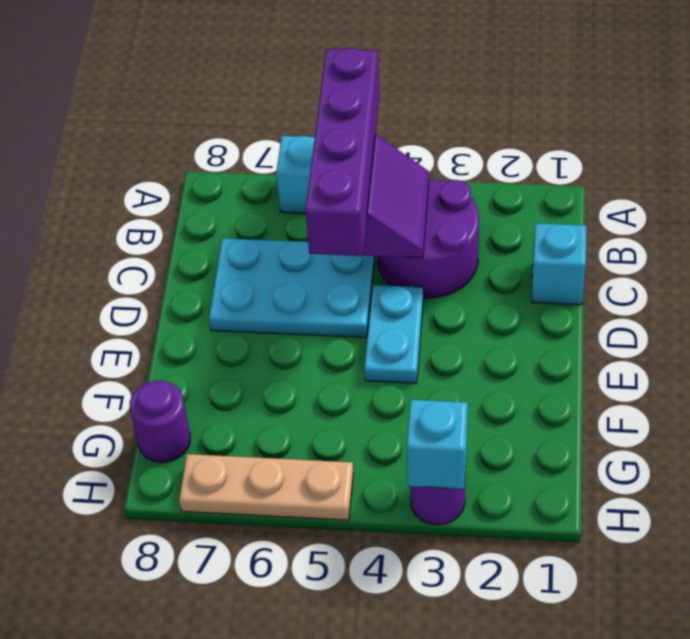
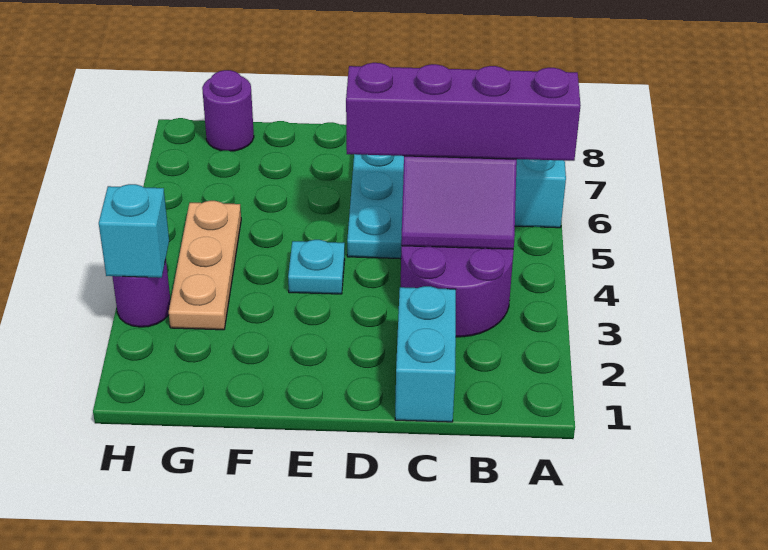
cyan 1x1 brick [532,223,586,305] -> cyan 1x2 brick [395,286,456,422]
cyan 1x2 plate [365,285,423,383] -> cyan 1x1 plate [288,240,345,294]
tan 1x3 plate [179,454,353,520] -> tan 1x3 plate moved to [169,201,241,330]

